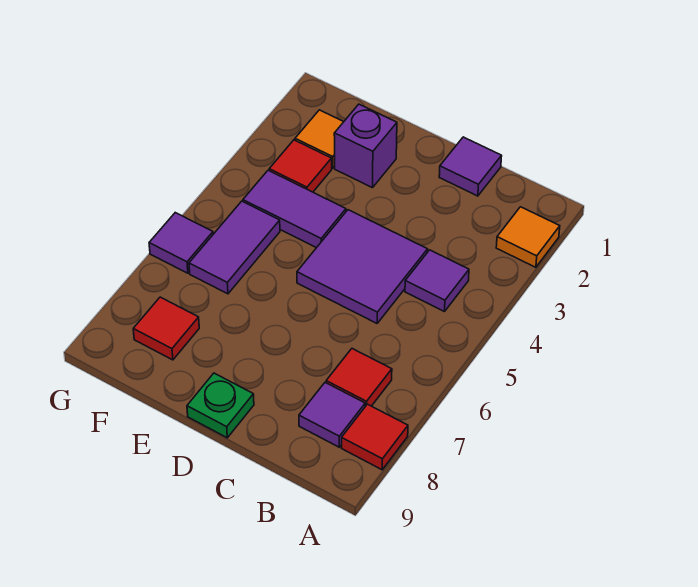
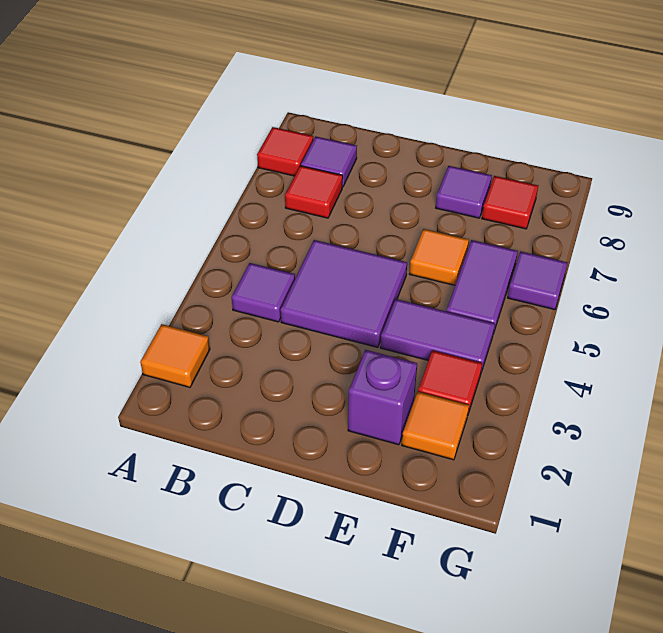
purple 1x1 tile [439,137,502,196] -> purple 1x1 tile moved to [436,166,492,218]
green 1x1 plate [187,373,254,438] -> none
none -> orange 1x1 tile [409,229,469,285]

